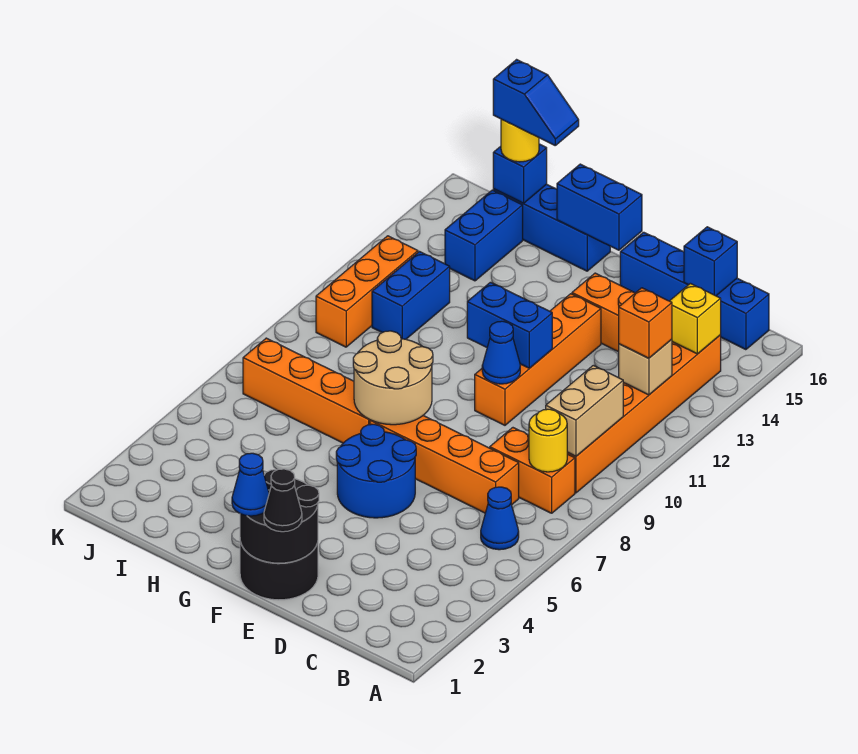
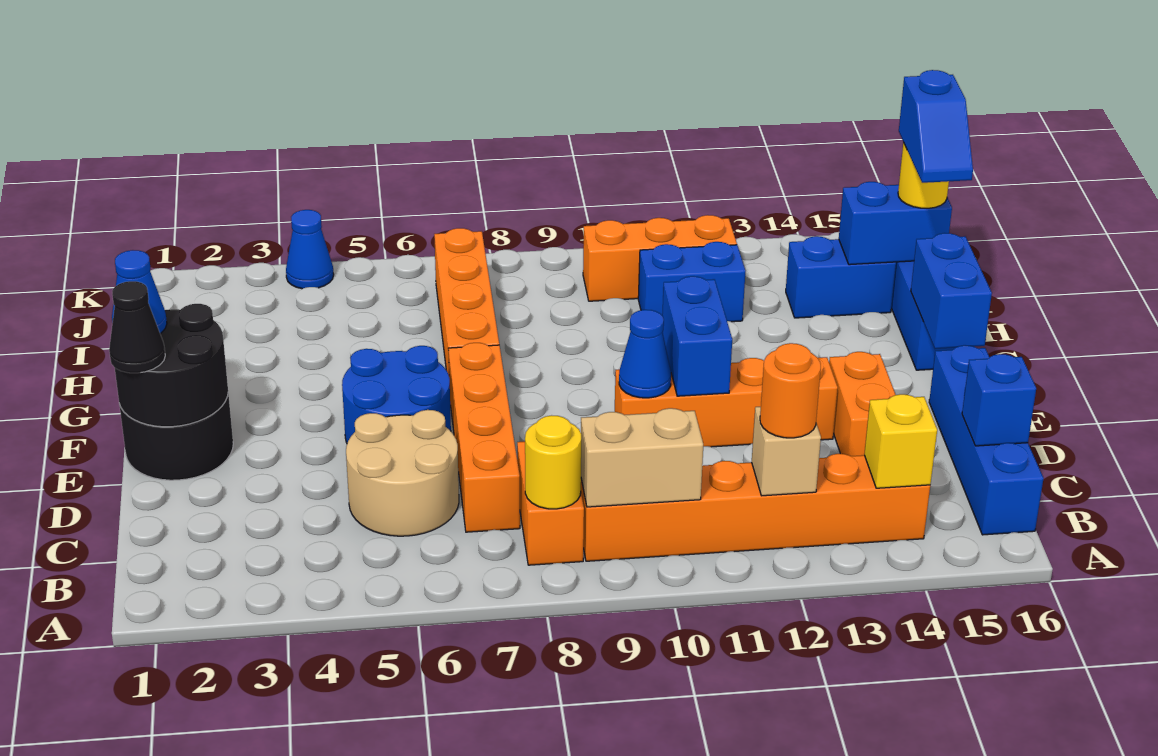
blue 1x1 cone [481,487,519,550] -> blue 1x1 cone moved to [286,210,334,289]
orange 1x1 brick [619,288,672,358] -> orange 1x1 round brick [760,343,821,438]
tan 2x2 round brick [353,331,433,425] -> tan 2x2 round brick moved to [346,410,459,536]
blue 1x1 brick [493,144,547,203] -> blue 1x2 brick [839,182,952,265]

